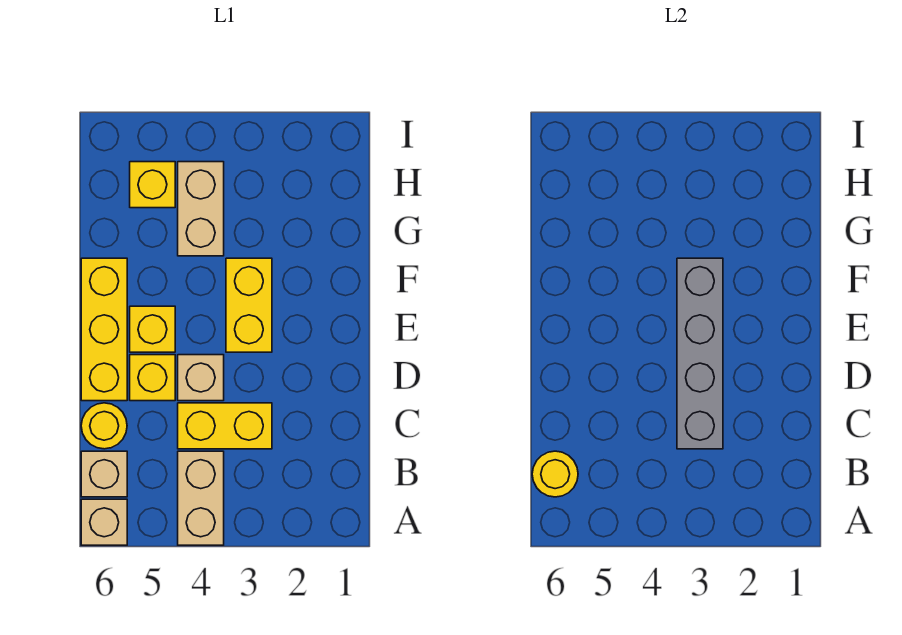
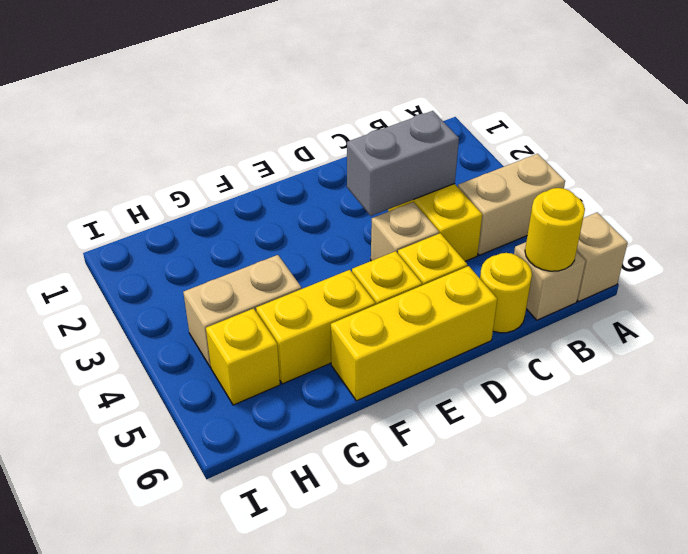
grey 1x4 brick [677,258,723,449] -> grey 1x2 brick [347,111,459,216]
yellow 1x2 brick [226,258,272,352] -> yellow 1x2 brick moved to [256,270,375,384]

